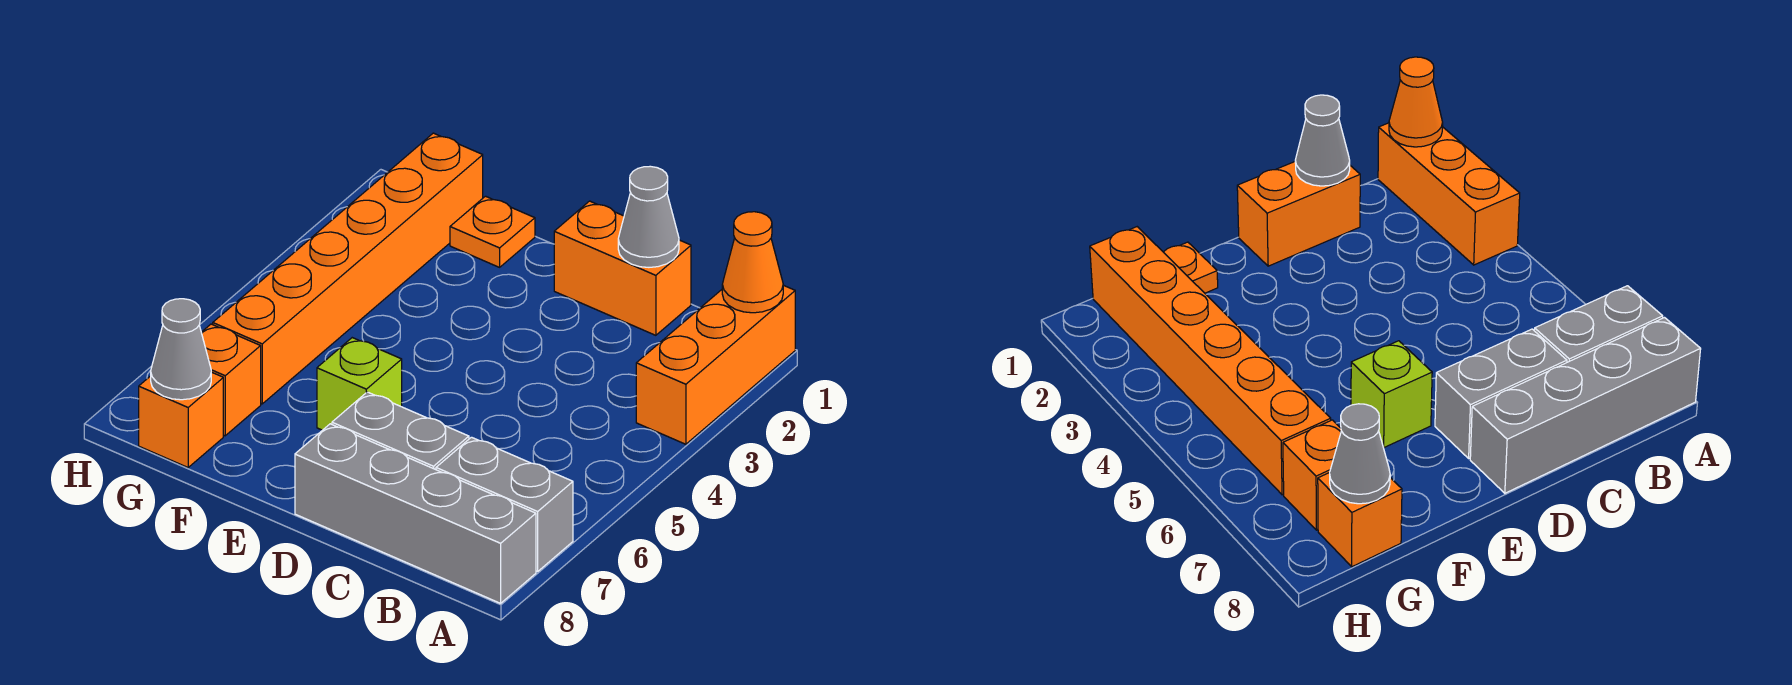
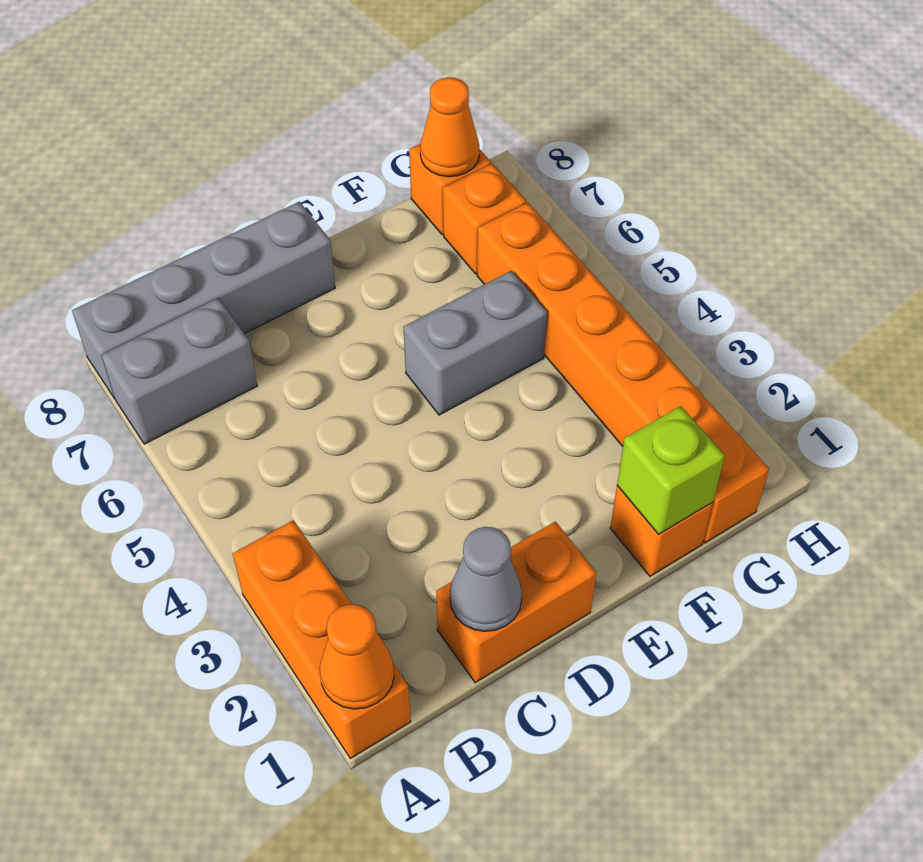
grey 1x2 brick [332,392,469,470] -> grey 1x2 brick moved to [403,271,547,415]
lime 1x1 brick [317,338,402,430] -> lime 1x1 brick moved to [617,406,725,534]
orange 1x1 plate [450,196,535,267] -> orange 1x1 brick [610,486,713,576]
grey 1x1 cone [151,299,211,400] -> orange 1x1 cone [420,77,479,177]

